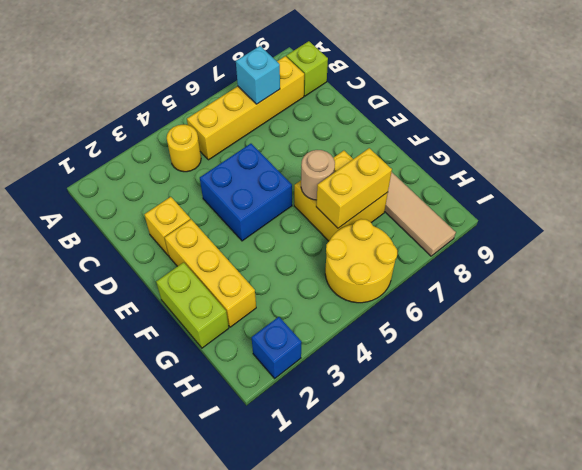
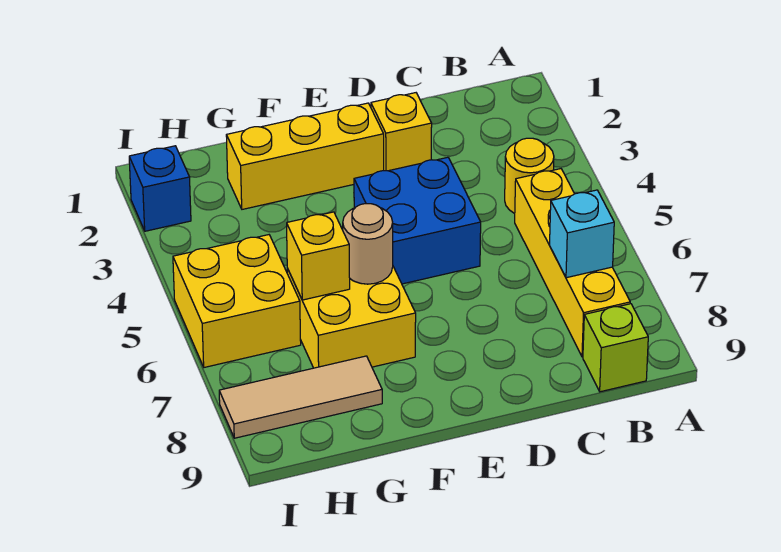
lime 1x2 brick [156,262,229,348] -> none
yellow 1x2 brick [316,148,392,228] -> yellow 1x1 brick [287,212,350,300]
yellow 2x2 round brick [325,219,397,303] -> yellow 2x2 brick [173,235,301,367]

